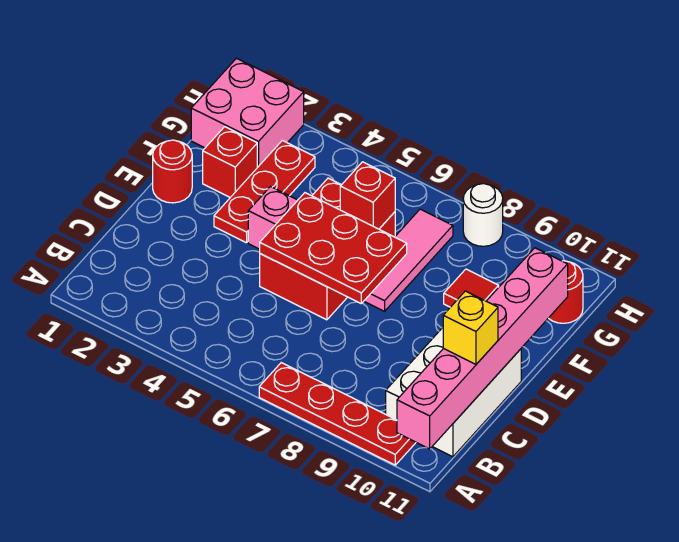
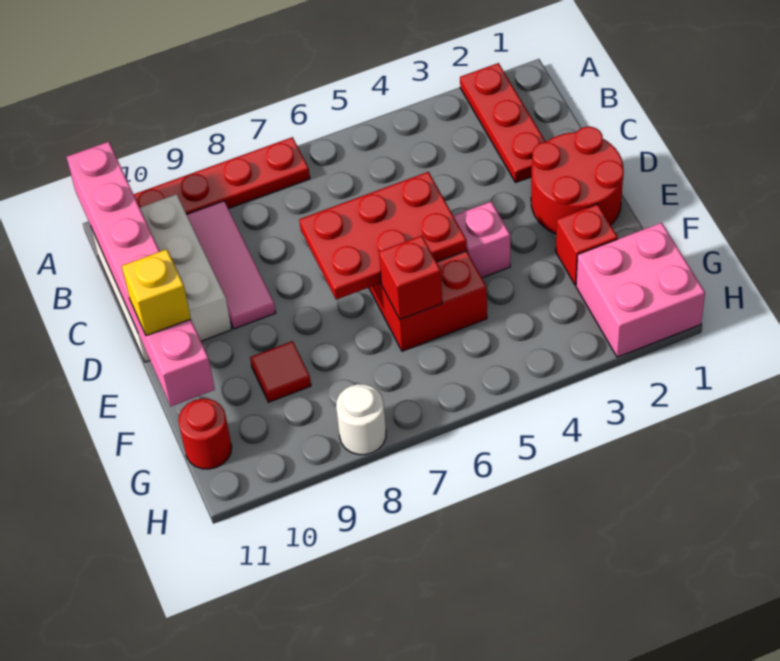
yellow 1x1 brick [443,291,498,364] -> yellow 1x1 brick moved to [122,249,191,336]
red 1x1 round brick [153,140,192,203] -> red 2x2 round brick [531,127,624,234]
red 1x3 plate [214,140,315,243] -> red 1x3 plate moved to [460,63,546,183]
pink 1x3 tile [364,209,453,311] -> pink 1x3 tile moved to [187,201,276,329]

